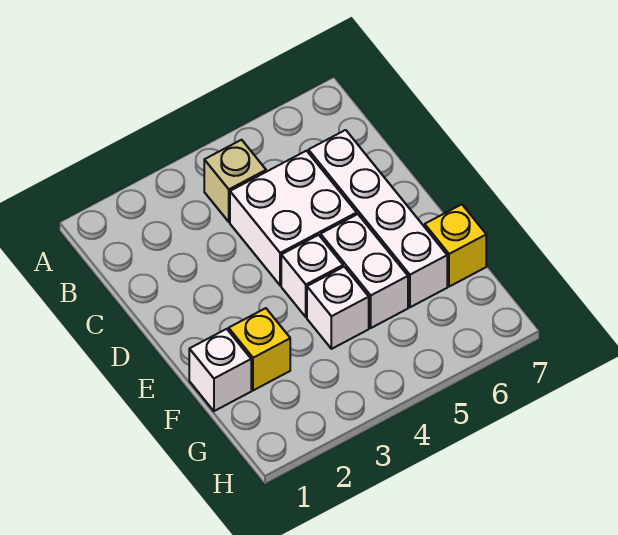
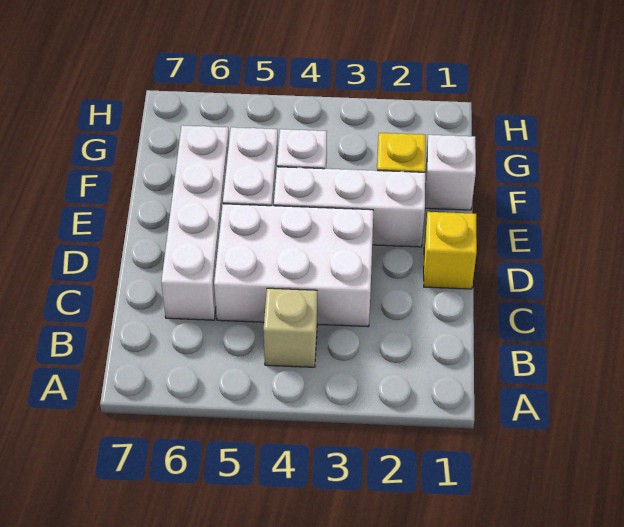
white 2x2 brick [230,151,357,286] -> white 2x3 brick [214,204,373,327]
white 1x1 brick [281,235,343,317] -> white 1x3 brick [274,167,425,247]
yellow 1x1 brick [425,204,486,287] -> yellow 1x1 brick moved to [424,212,477,289]

